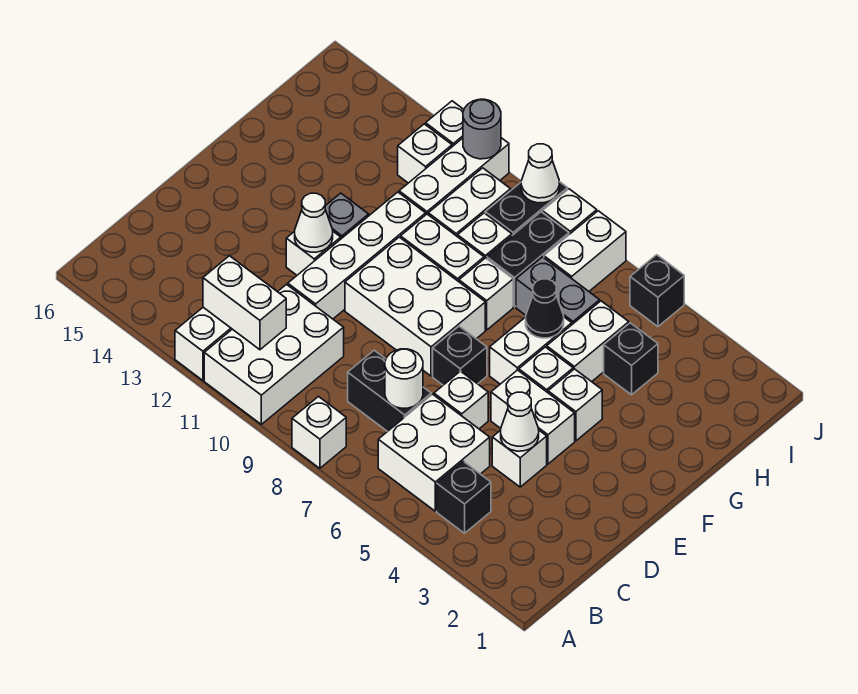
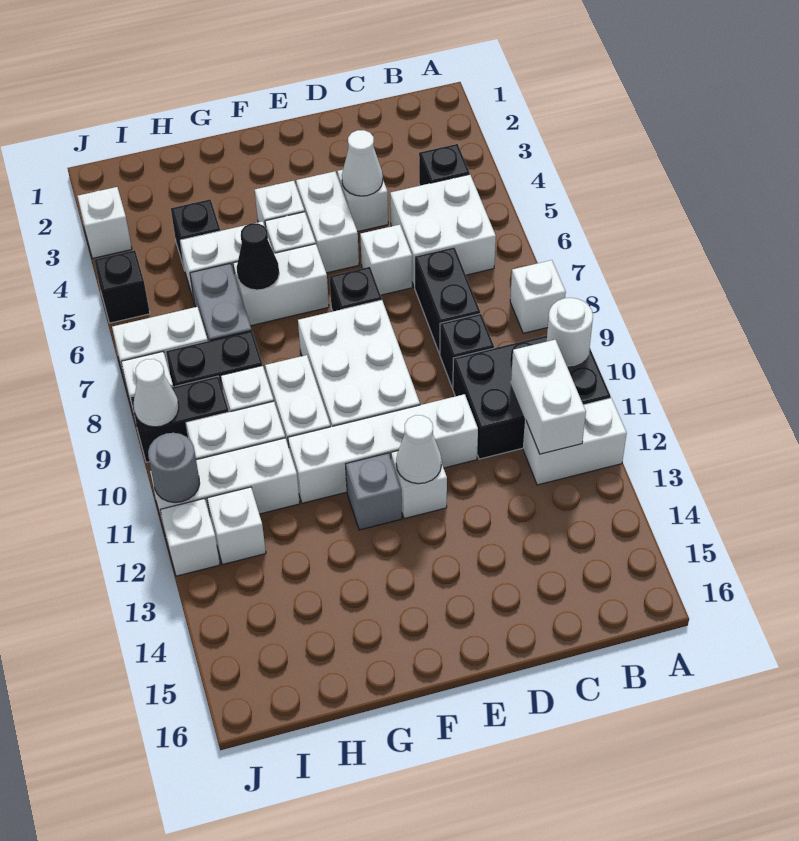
white 2x3 brick [204,285,344,424] -> black 2x3 brick [453,336,611,459]
white 1x1 round brick [385,349,423,408] -> white 1x1 round brick moved to [547,298,593,366]
none -> black 1x1 brick [440,314,494,388]
white 1x1 brick [459,258,513,330] -> white 1x1 brick moved to [78,187,132,258]

